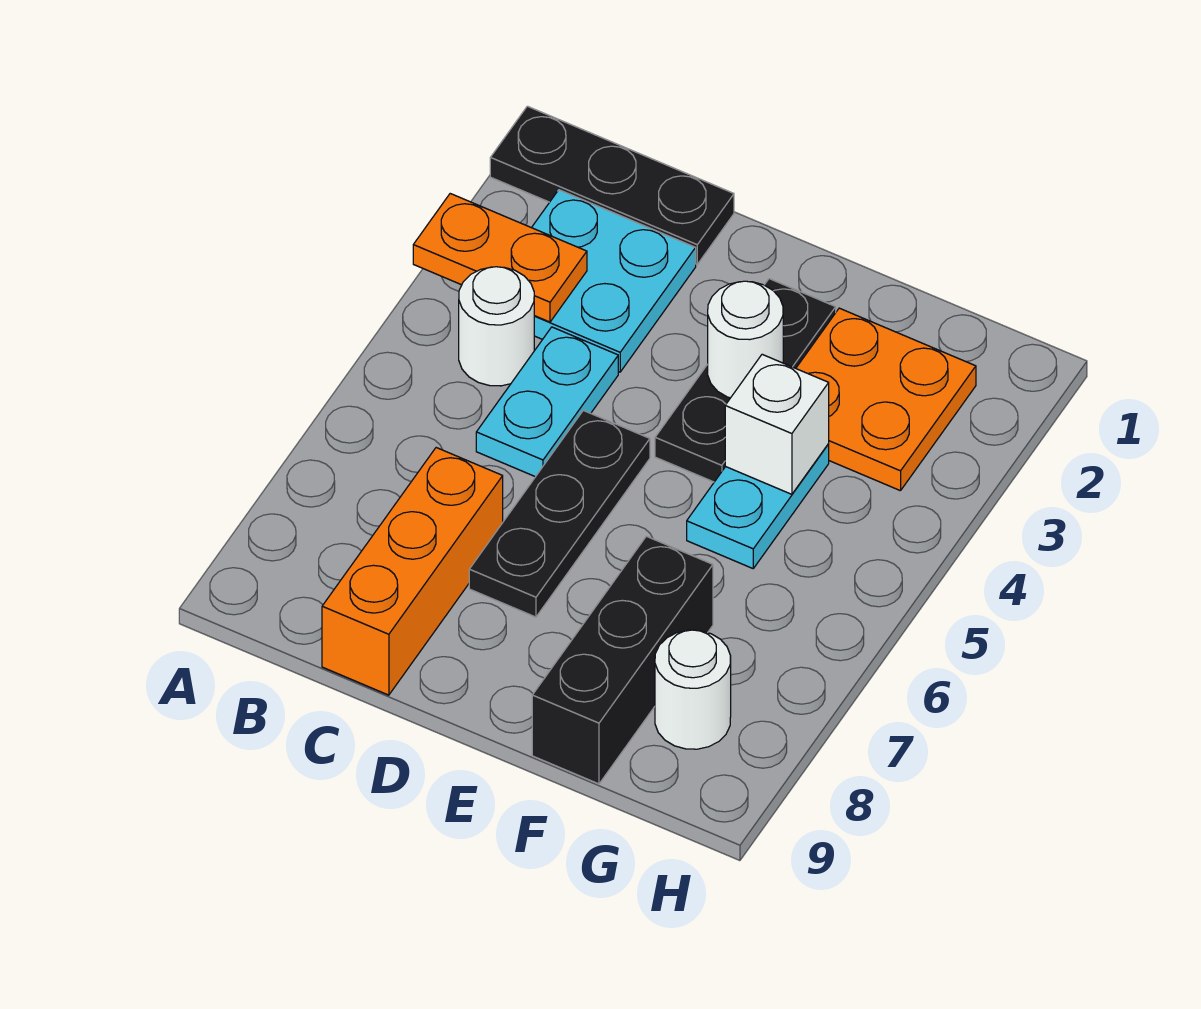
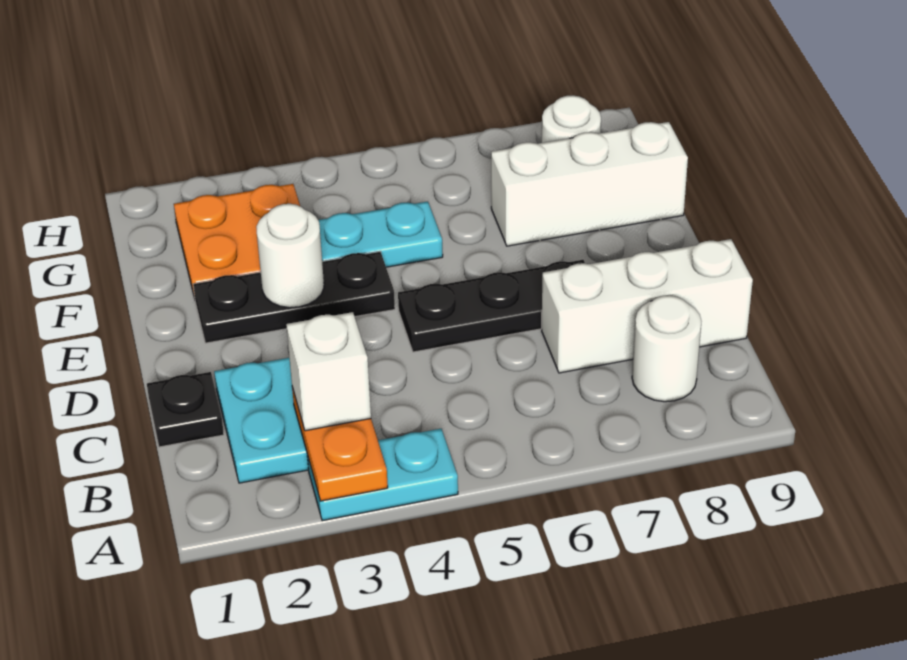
black 1x3 plate [490,106,734,264] -> black 1x1 plate [147,372,224,447]
white 1x1 round brick [459,267,534,386] -> white 1x1 round brick moved to [632,295,701,402]
cyan 1x2 plate [476,327,618,477] -> cyan 1x2 plate moved to [307,429,458,521]
orange 1x3 brick [322,448,503,695] -> white 1x3 brick [542,239,753,373]
white 1x1 brick [725,354,829,494] -> white 1x1 brick moved to [286,312,371,431]
black 1x3 brick [532,536,713,784] -> white 1x3 brick [491,122,688,246]

